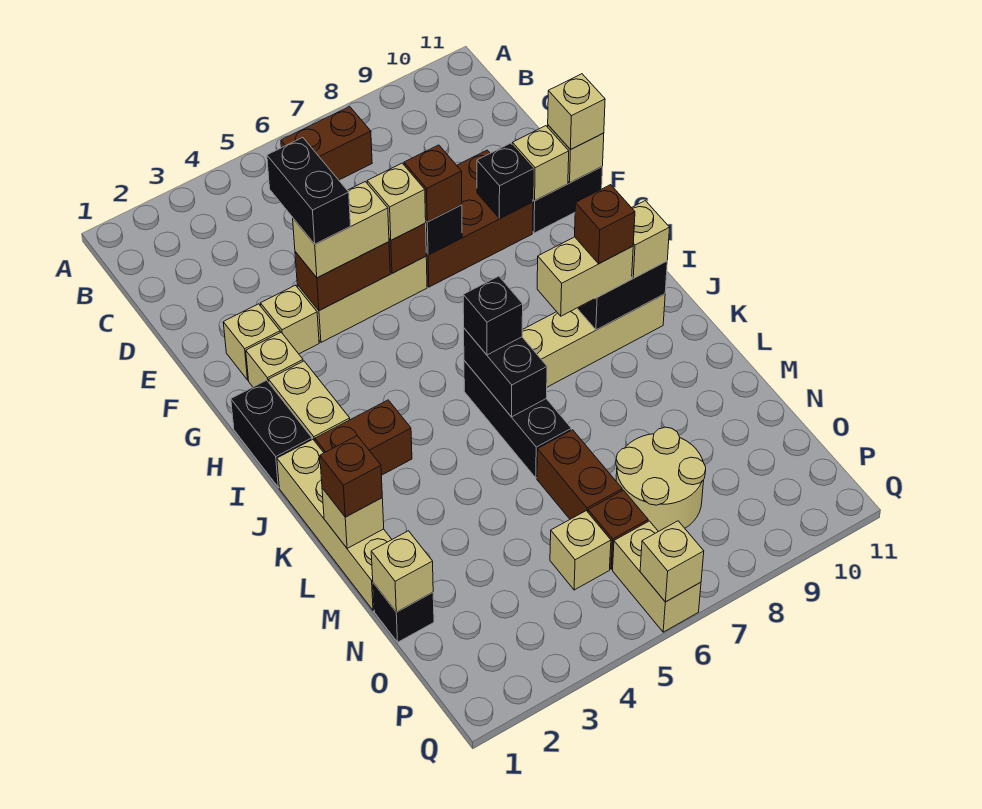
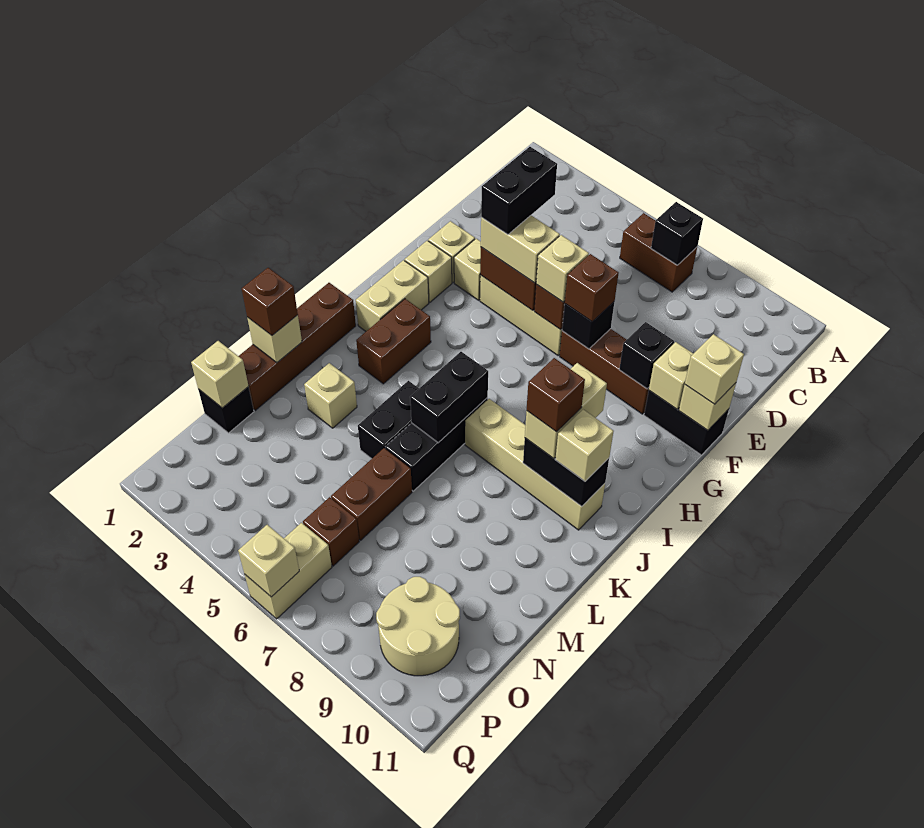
brown 2x3 brick [426,150,533,287] -> brown 1x3 brick [560,329,649,414]
black 1x2 brick [231,380,312,487] -> black 1x2 brick moved to [358,381,419,459]
tan 1x4 brick [277,440,392,611] -> brown 1x4 brick [239,283,356,410]
brown 1x2 brick [315,400,412,475] -> brown 1x2 brick turned to [356,299,431,384]
black 1x1 brick [463,276,523,355] -> black 1x1 brick moved to [651,202,703,265]
tan 1x2 brick [537,237,633,316] -> tan 1x2 brick turned to [525,363,607,459]
tan 2x2 round brick [616,427,706,532] -> tan 2x2 round brick moved to [376,577,460,676]
tan 1x1 brick [550,511,611,590] -> tan 1x1 brick moved to [304,363,357,428]

